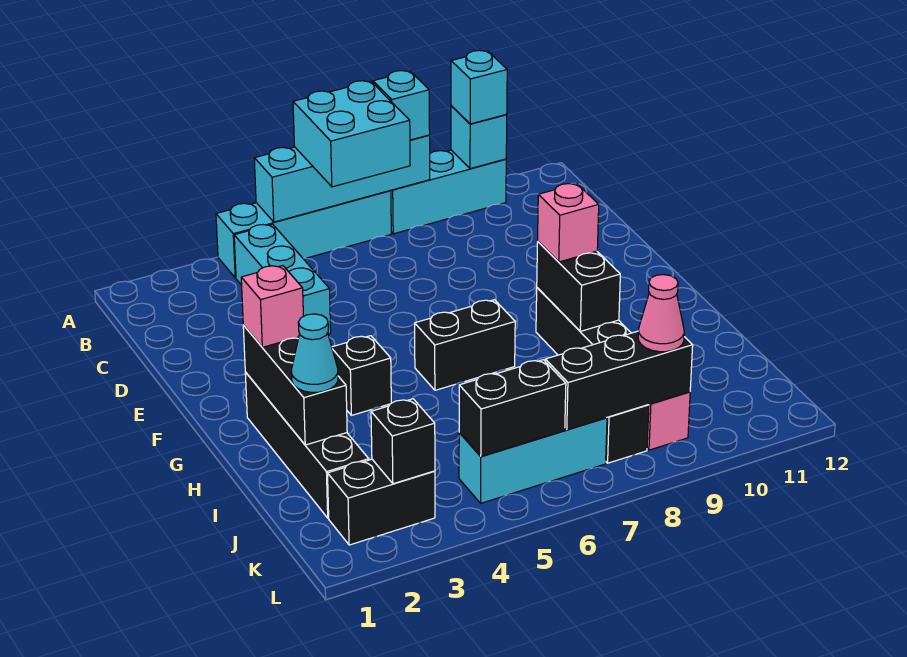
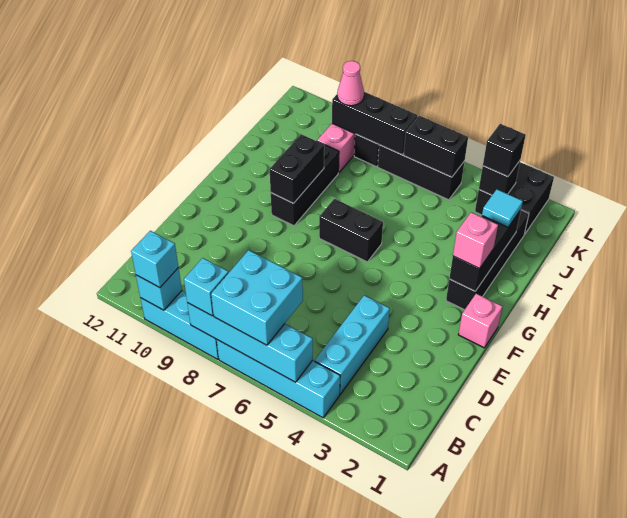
black 1x1 brick [332,336,391,415] -> black 1x1 brick moved to [483,124,526,177]
pink 1x1 brick [538,184,599,262] -> pink 1x1 brick moved to [458,294,502,348]
cyan 1x1 cone [291,314,338,392] -> cyan 1x1 tile [482,190,523,227]
black 1x2 brick [328,459,435,545] -> black 2x2 brick [475,162,554,233]
cyan 1x3 brick [459,418,607,503] -> black 1x3 brick [378,145,465,200]

